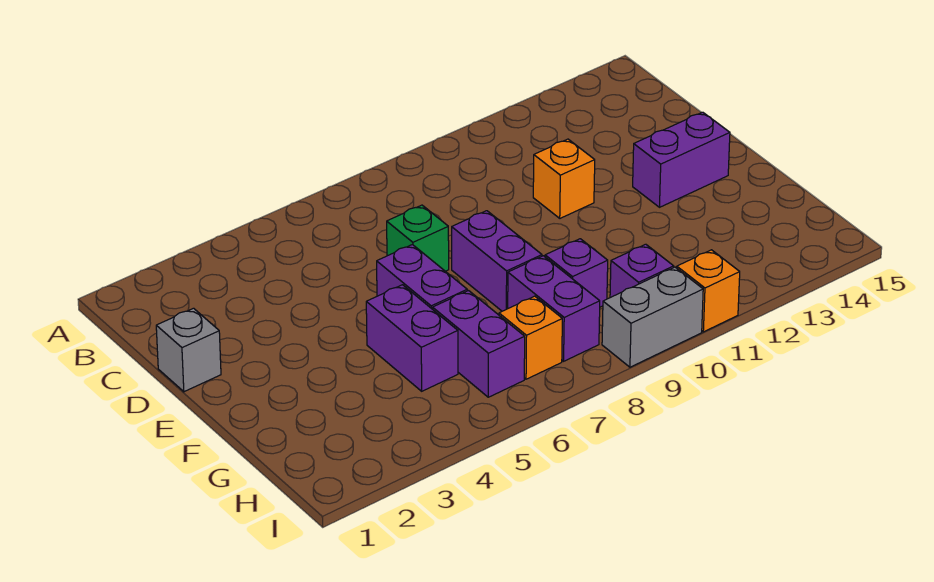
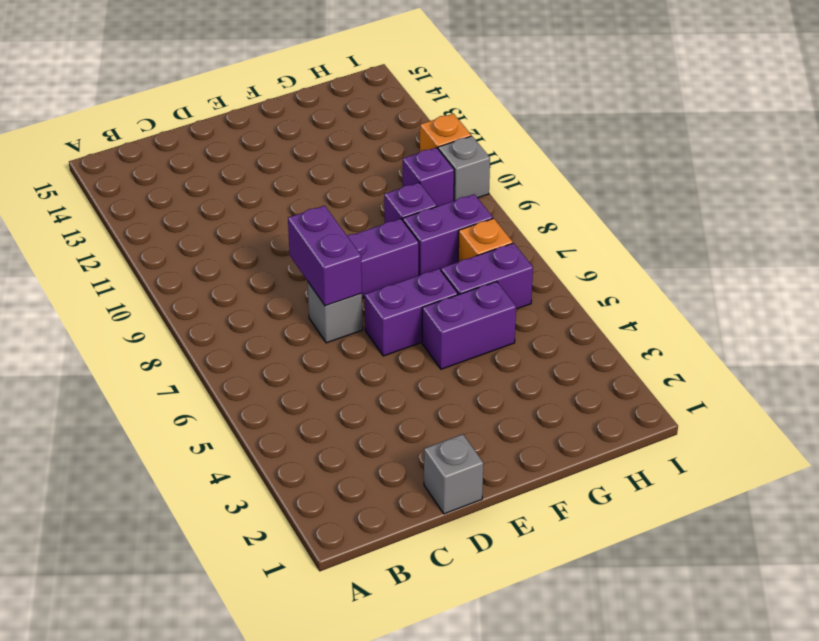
green 1x1 brick [387,205,449,271] -> grey 1x1 brick [308,282,363,343]
orange 1x1 brick [533,139,595,218] -> none
purple 1x2 brick [633,112,730,207] -> purple 1x2 brick moved to [288,206,362,306]
grey 1x2 brick [602,267,703,367] -> grey 1x1 brick [438,136,490,201]

